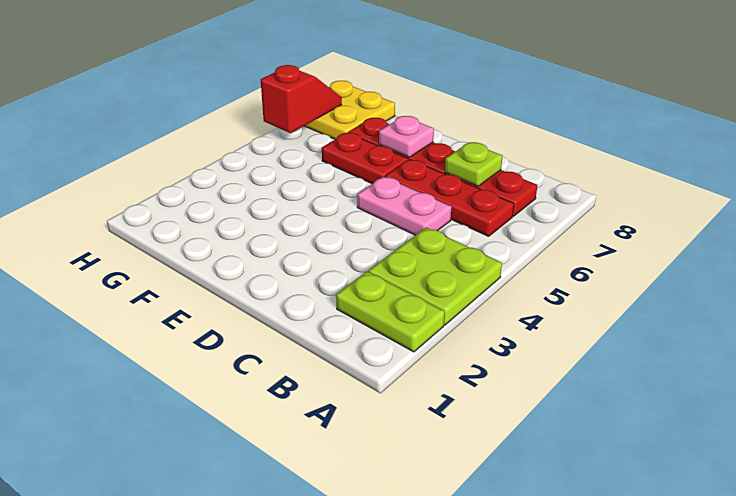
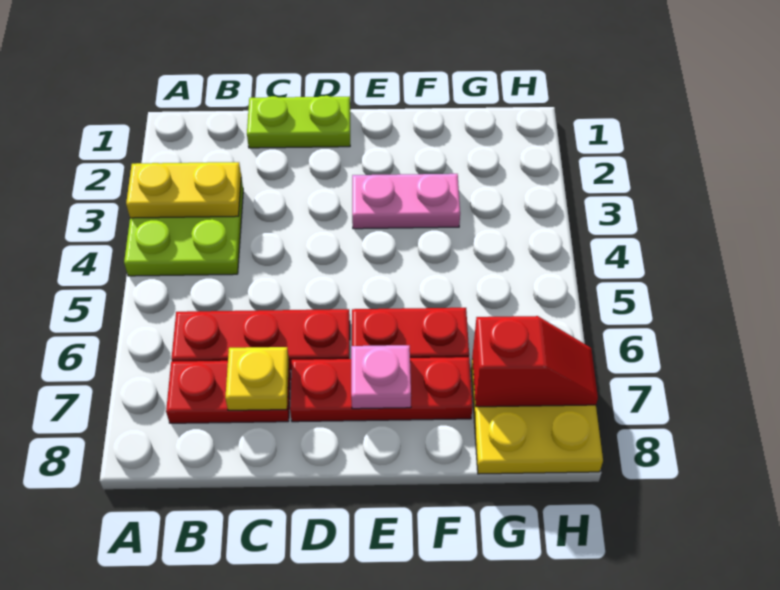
lime 1x2 plate [336,271,445,352] -> lime 1x2 plate moved to [247,96,350,148]
none -> yellow 1x2 plate [126,162,241,218]
pink 1x2 plate [357,177,451,235] -> pink 1x2 plate moved to [352,174,460,229]
lime 1x1 plate [445,142,502,186] -> yellow 1x1 plate [225,347,289,410]
red 1x2 slope [261,65,342,133] -> red 1x2 slope turned to [472,316,598,407]

